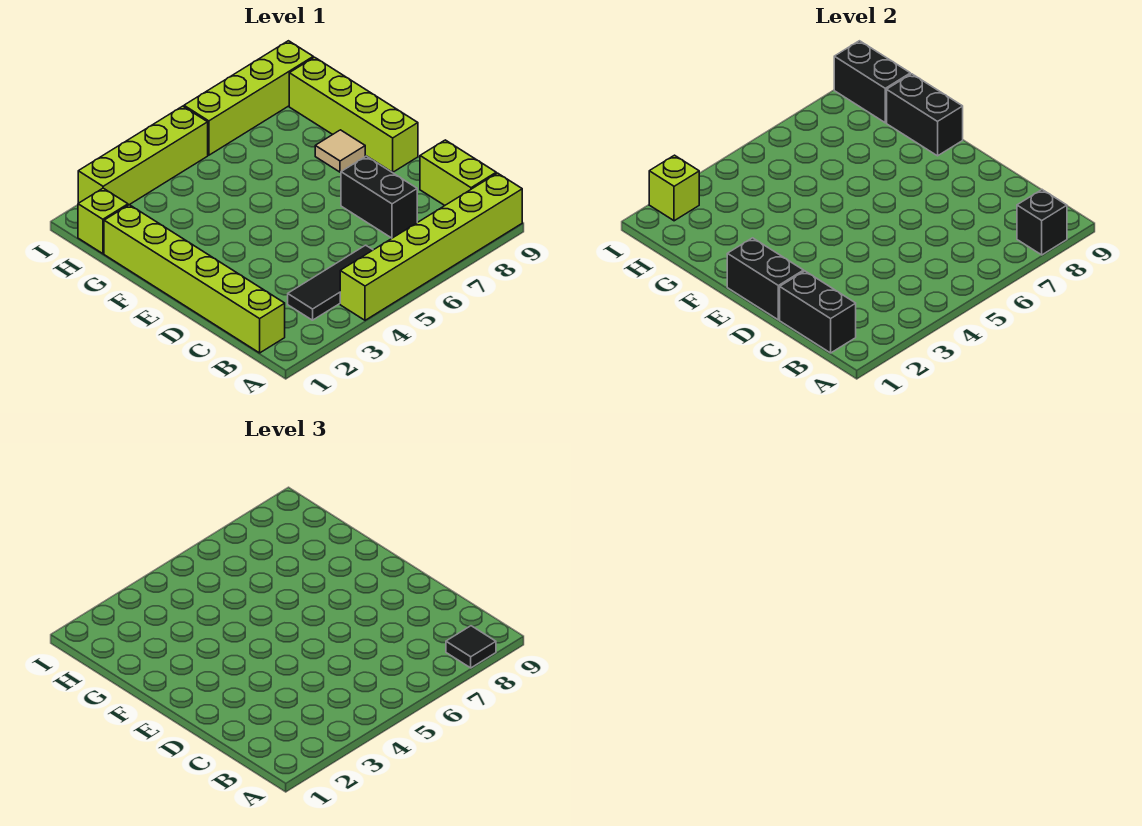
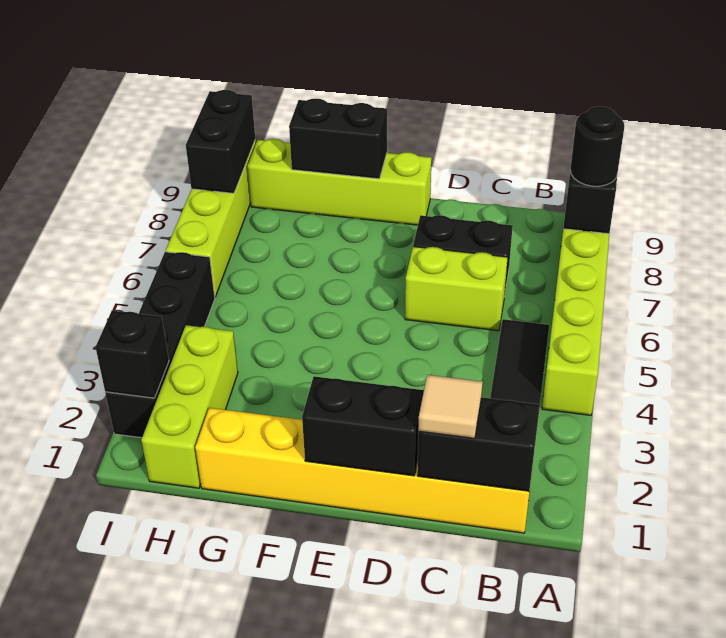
black 1x1 tile [446,626,496,668] -> black 1x1 round brick [570,106,624,186]
lime 1x6 brick [104,205,285,353] -> yellow 1x6 brick [195,408,529,533]
lime 1x2 brick [420,140,496,205] -> lime 1x2 brick moved to [405,247,508,331]
tan 1x1 tile [315,130,365,172] -> tan 1x1 tile moved to [418,375,483,439]
lime 1x1 brick [78,188,128,254] -> lime 1x3 brick [141,325,238,488]
black 1x2 brick [834,41,910,123] -> black 1x2 brick turned to [186,90,255,193]
lime 1x4 brick [78,106,208,205] -> black 1x4 brick [105,252,215,438]
lime 1x1 brick [649,155,699,221] -> black 1x1 brick [96,311,169,398]

